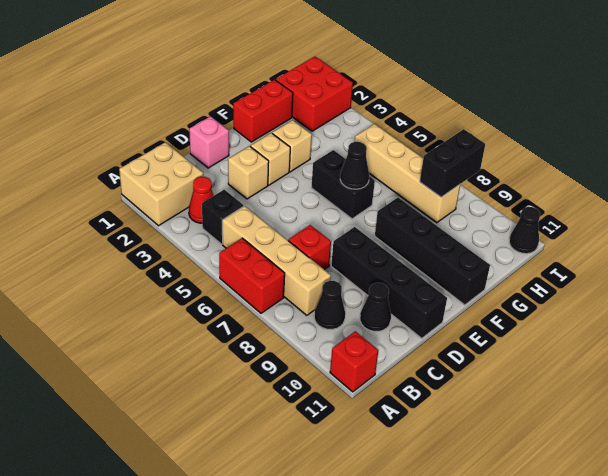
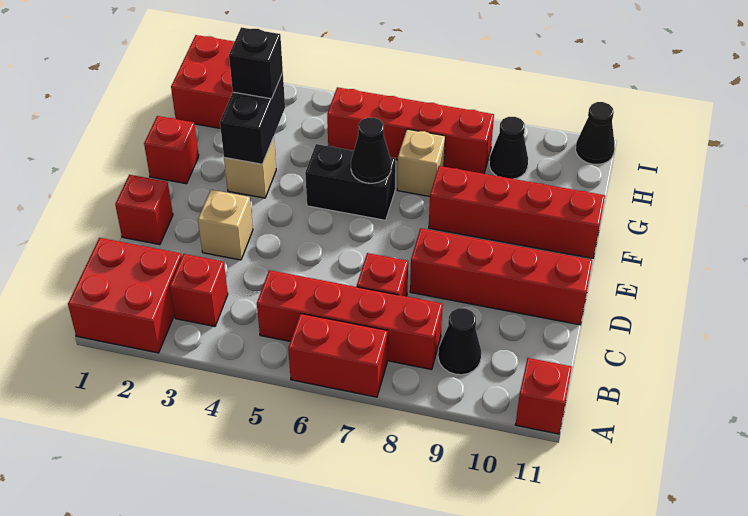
tan 2x2 brick [119,142,203,226] -> red 2x2 brick [68,238,182,353]
red 1x1 cone [189,177,214,223] -> red 1x1 brick [170,254,228,326]
black 1x1 brick [202,190,244,244] -> black 1x1 brick moved to [229,27,283,99]
tan 1x4 brick [222,206,331,315] -> red 1x4 brick [257,270,443,370]
black 1x1 cone [360,283,391,332] -> black 1x1 cone moved to [489,117,528,179]
pink 1x1 brick [189,116,229,168] -> red 1x1 brick [115,175,173,245]
black 1x4 brick [331,227,447,338] -> red 1x4 brick [410,228,593,325]
tan 1x1 brick [250,133,290,185] -> tan 1x1 brick moved to [397,129,445,196]
red 1x2 brick [233,80,293,142] -> red 1x1 brick [144,116,199,184]
black 1x4 brick [375,198,490,305] -> red 1x4 brick [429,166,605,258]
tan 1x4 brick [355,124,460,223] -> red 1x4 brick [327,87,494,174]
black 1x2 brick [420,129,485,197] -> black 1x2 brick moved to [220,72,285,164]

